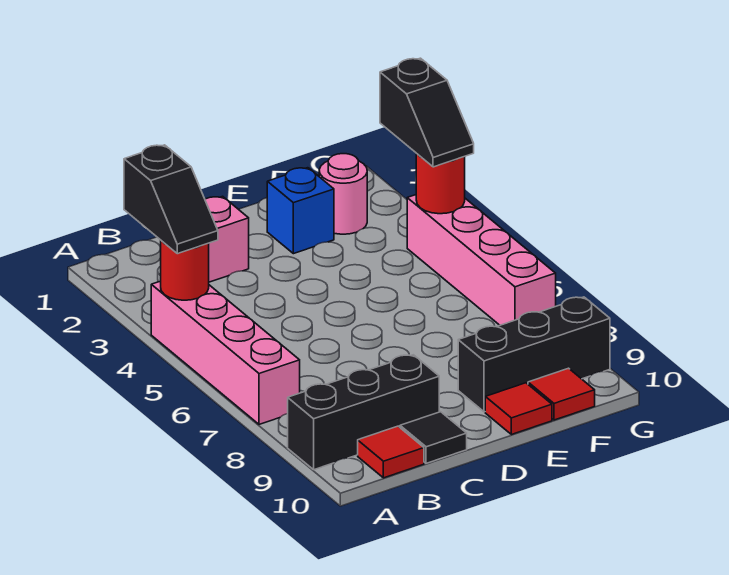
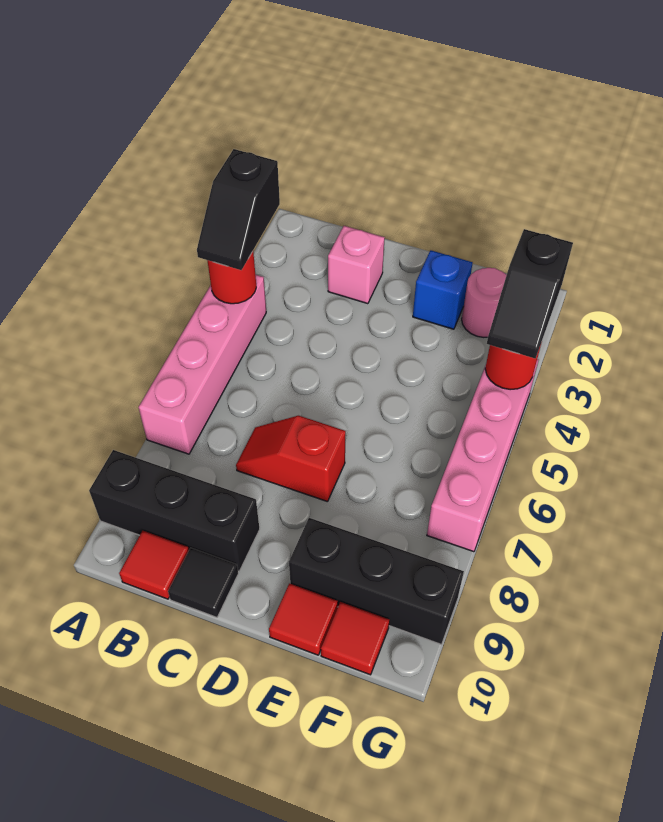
none -> red 1x2 slope [236,416,346,502]

